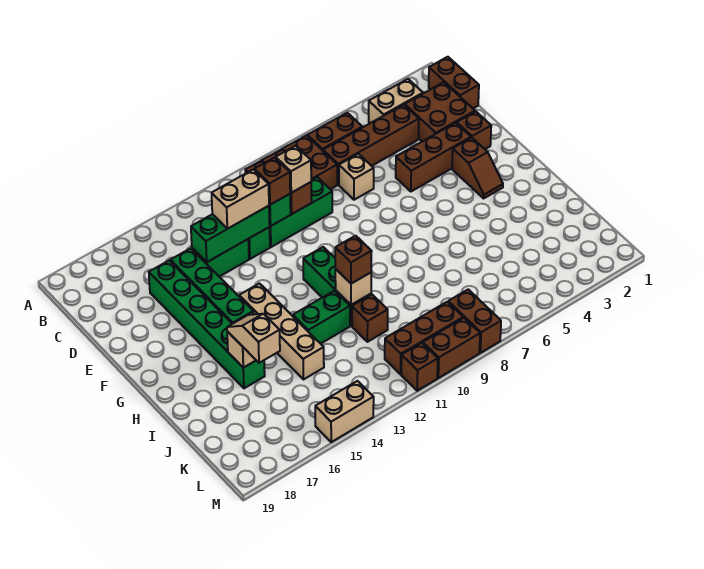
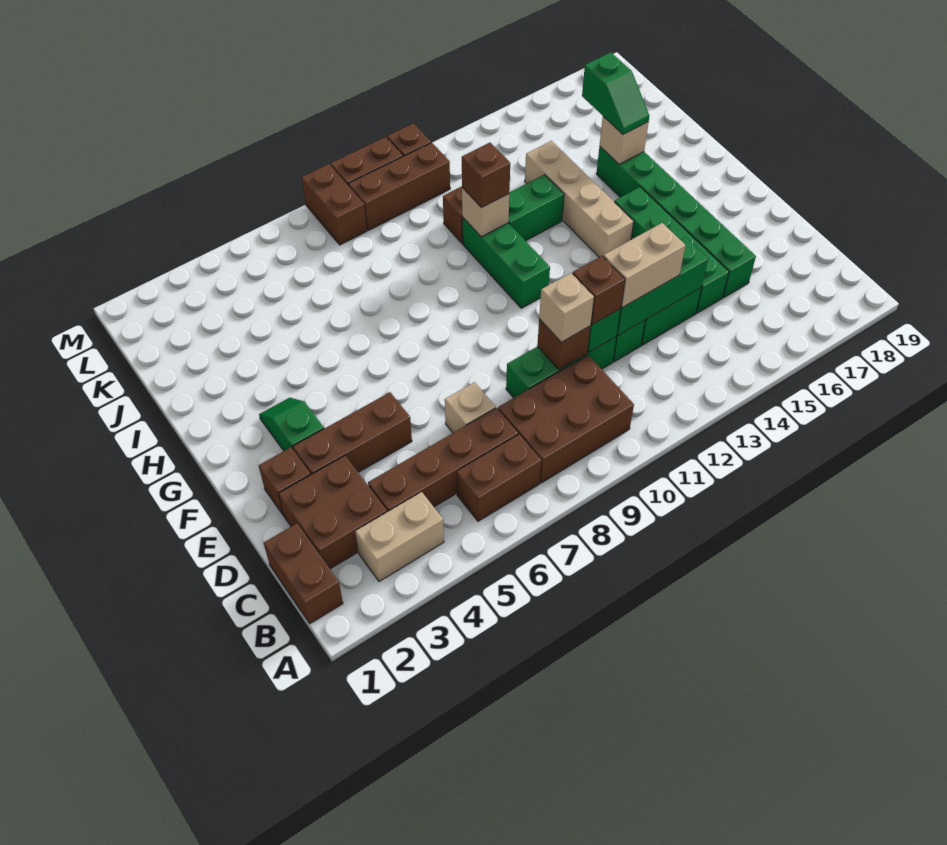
brown 1x2 slope [452,138,503,198] -> green 1x2 slope [259,398,324,451]
tan 1x2 slope [227,314,280,363] -> green 1x2 slope [582,52,649,135]
tan 1x2 brick [315,381,374,442] -> none

